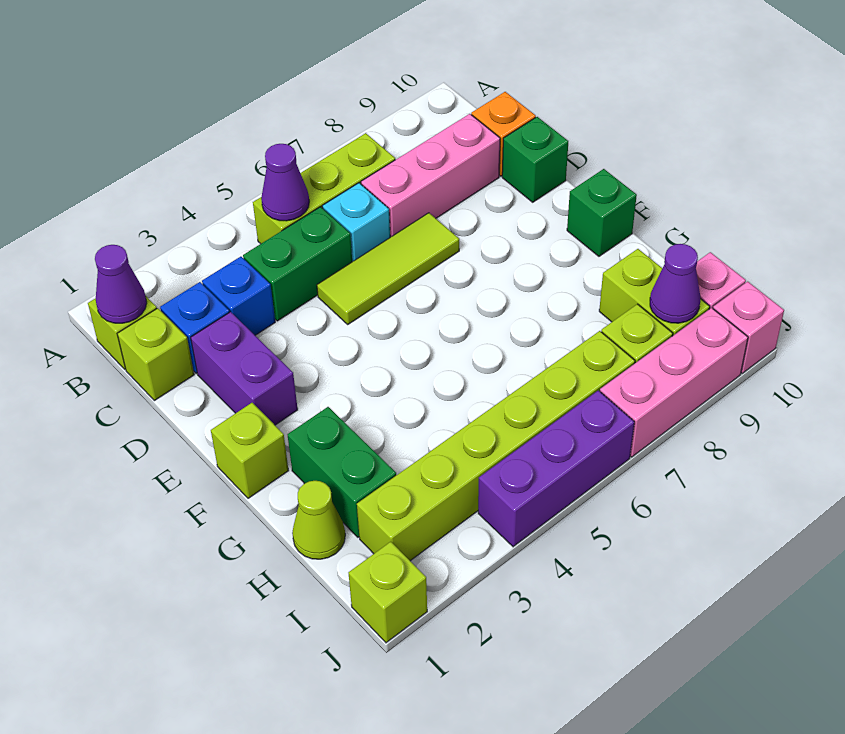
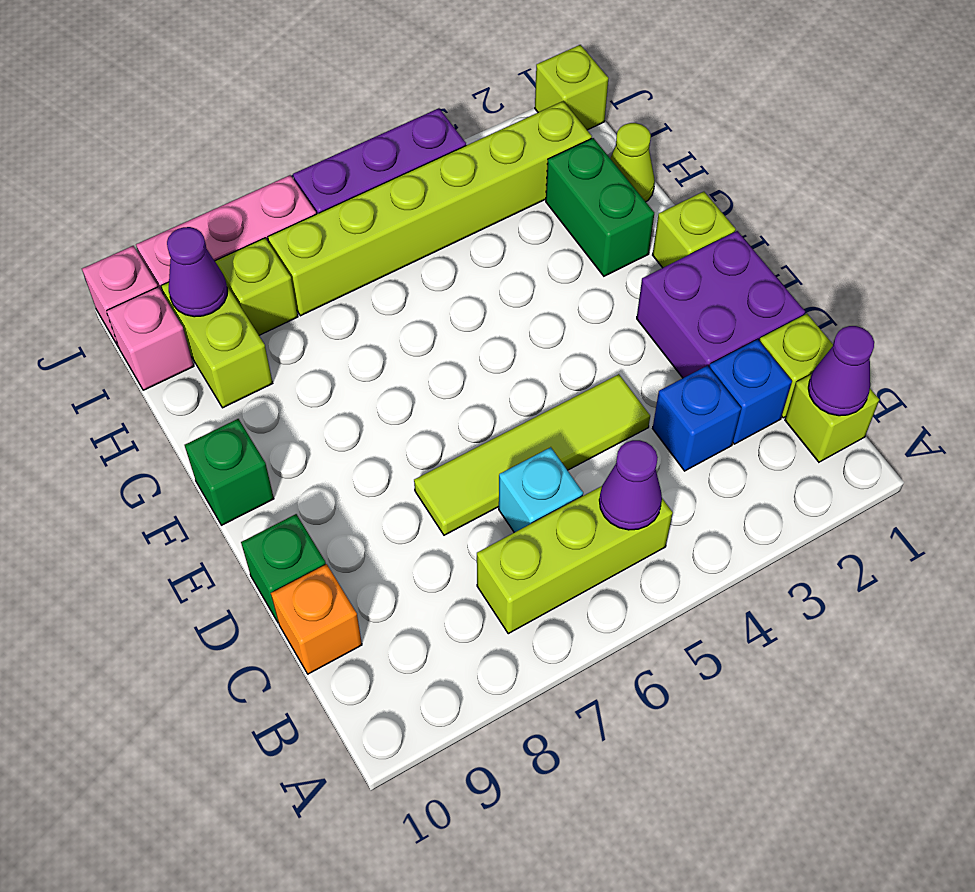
green 1x2 brick [243,207,352,321] -> none
pink 1x3 brick [361,114,500,237] -> none
purple 1x2 brick [191,312,298,425] -> purple 2x2 brick [637,231,805,378]
lime 1x3 tile [317,213,459,324] -> lime 1x4 tile [414,374,650,535]

